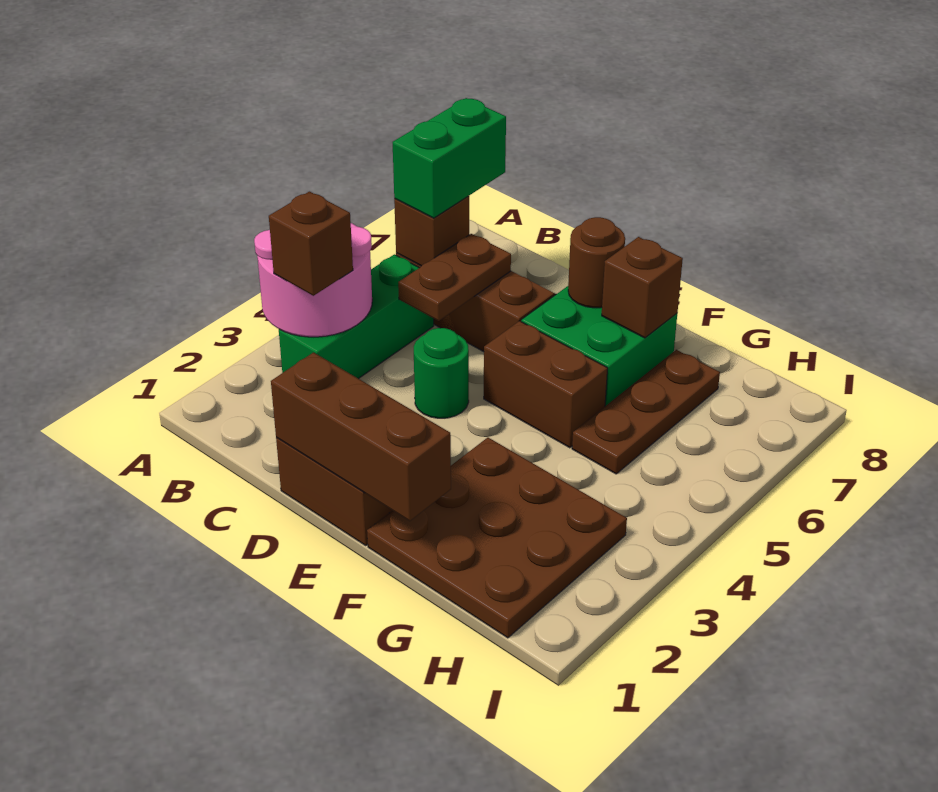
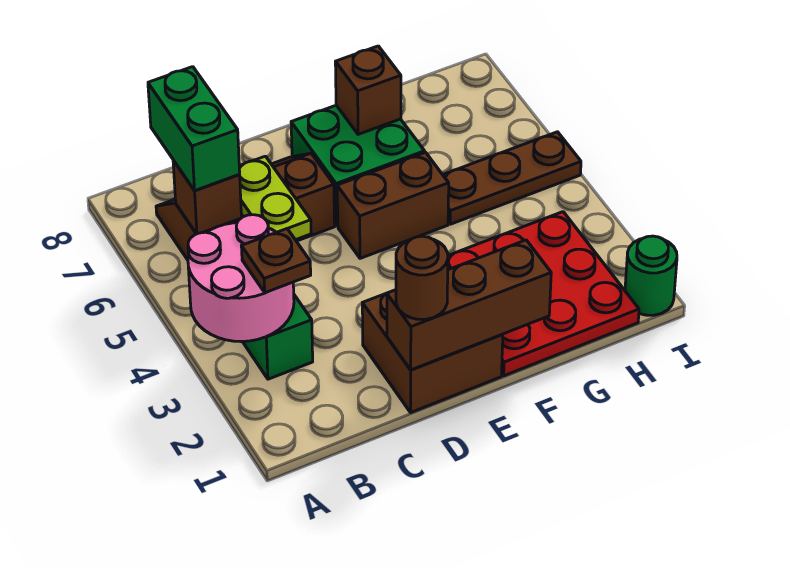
brown 1x1 brick [269,192,353,296] -> brown 1x1 plate [241,229,311,293]
brown 1x2 plate [398,234,511,321] -> lime 1x2 plate [239,156,311,240]
green 1x1 round brick [414,328,469,418] -> green 1x1 round brick moved to [625,236,677,315]
brown 1x1 round brick [568,217,625,308] -> brown 1x1 round brick moved to [396,236,448,319]
brown 3x3 plate [367,438,627,638] -> red 3x3 plate [448,212,639,376]
brown 1x3 plate [572,350,720,474] -> brown 1x3 plate turned to [443,132,581,224]

